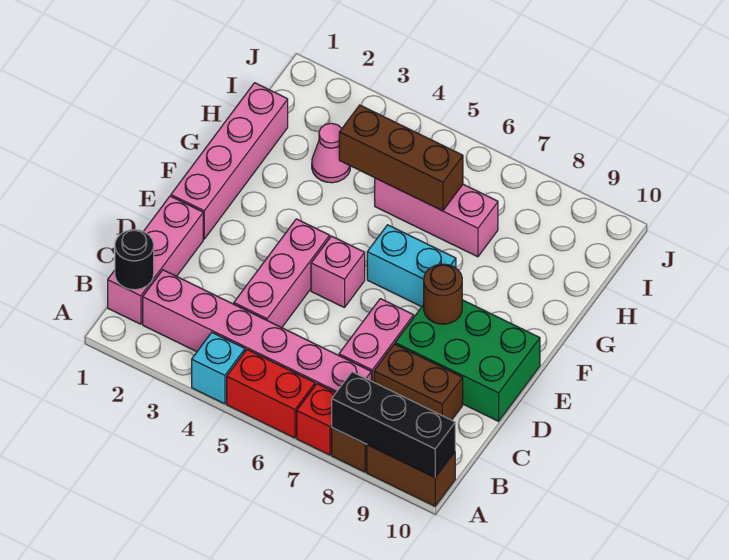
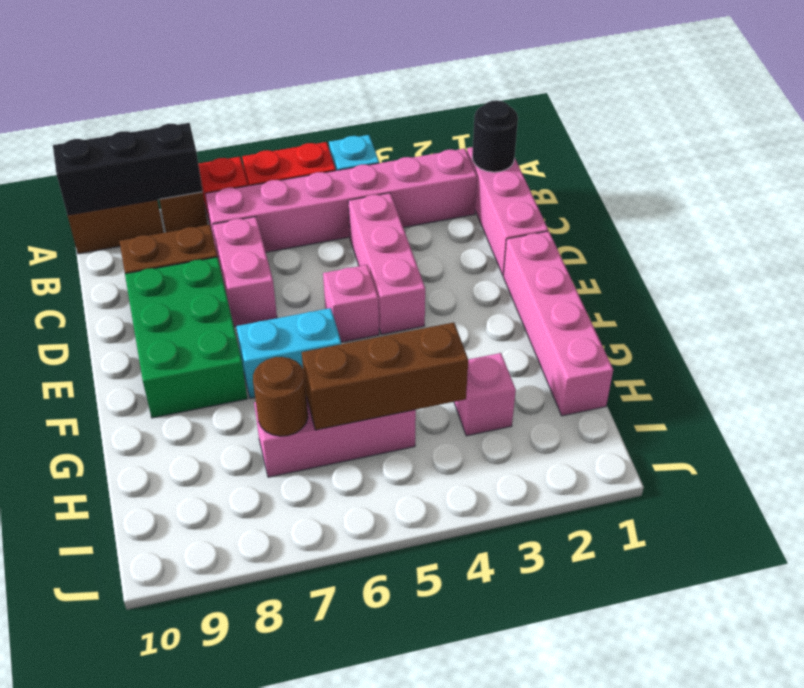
green 2x3 brick [395,300,540,421] -> green 2x3 brick turned to [125,257,247,418]
brown 1x1 round brick [424,264,462,324] -> brown 1x1 round brick moved to [253,357,308,436]
pink 1x1 cone [312,123,351,183] -> pink 1x1 brick [454,353,516,436]

